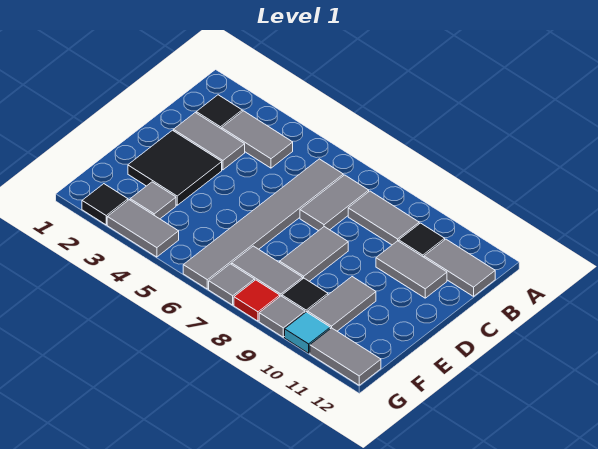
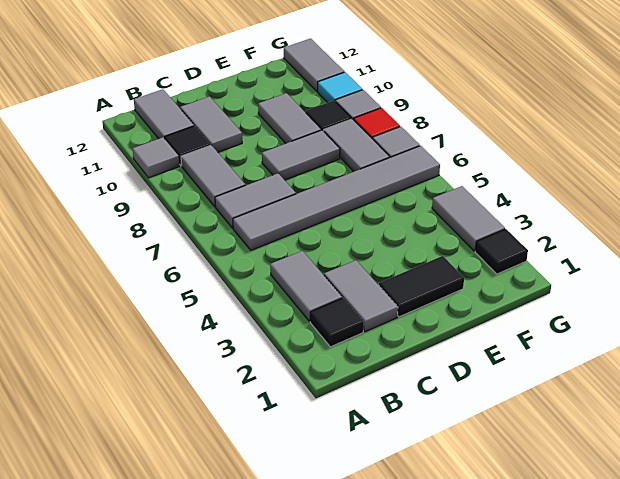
black 2x2 tile [128,130,222,205] -> black 1x2 tile [379,256,464,317]
grey 1x2 tile [307,277,376,331] -> grey 1x2 tile turned to [258,93,321,143]
grey 1x1 tile [130,182,176,219] -> grey 1x1 tile moved to [133,137,179,178]

